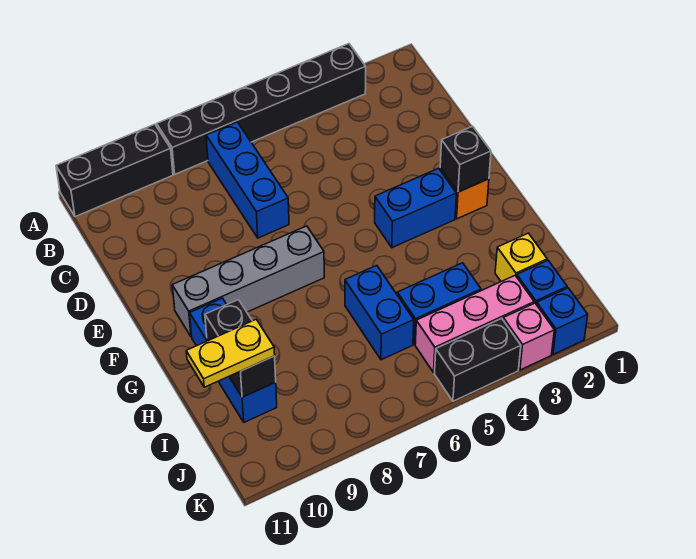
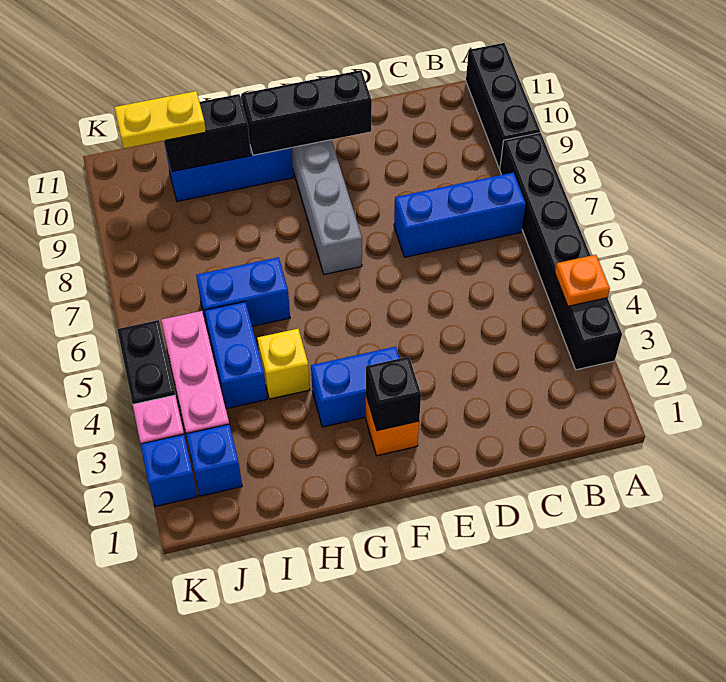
none -> orange 1x1 plate [555,255,610,306]
none -> black 1x3 brick [242,70,372,155]
blue 1x2 brick [375,168,457,248] -> blue 1x2 brick turned to [311,347,400,427]
yellow 1x1 brick [495,233,547,281] -> yellow 1x1 brick moved to [257,329,310,399]
yellow 1x2 plate [186,319,275,387] -> yellow 1x2 plate turned to [114,91,206,149]

